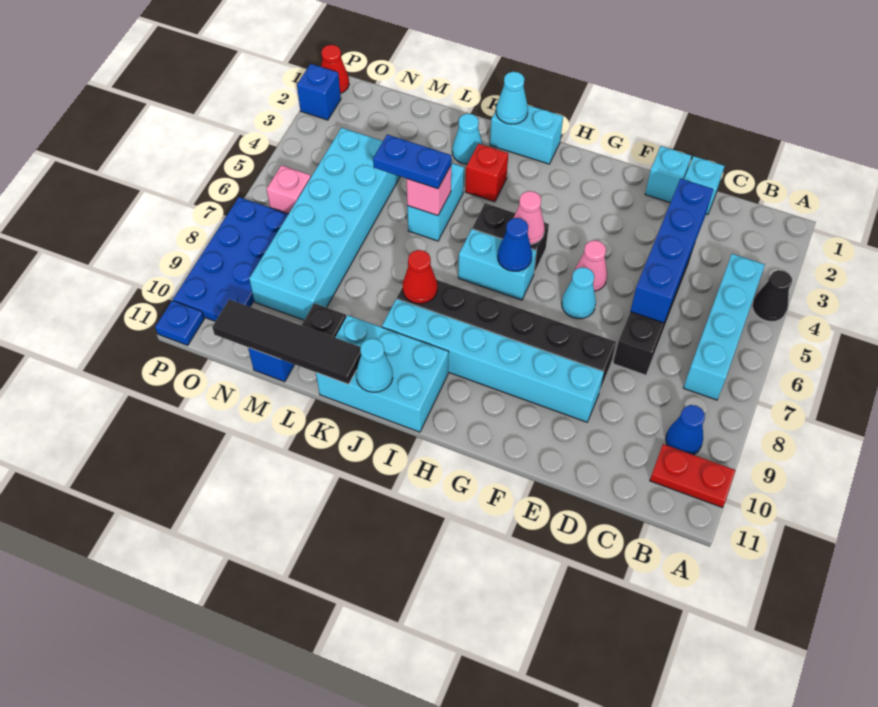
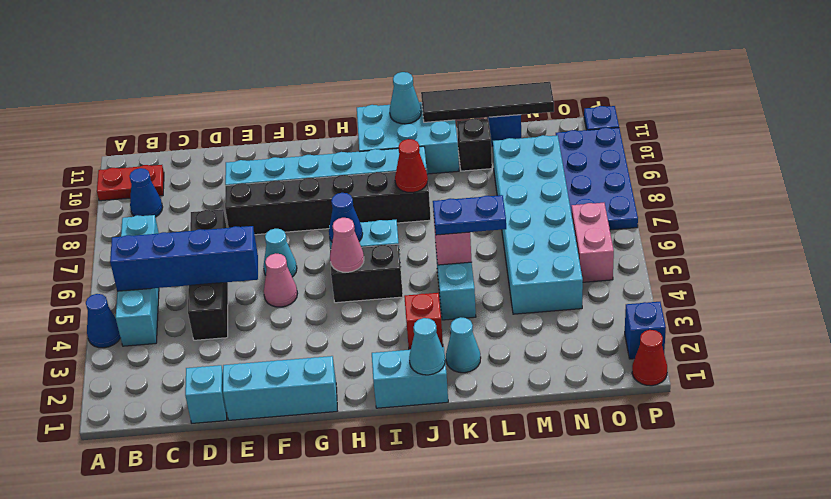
black 1x1 cone [752,270,792,322] -> blue 1x1 cone [86,294,120,348]
blue 1x4 brick [630,179,713,323] -> blue 1x4 brick turned to [110,226,258,291]
cyan 1x1 brick [645,146,691,203] -> cyan 1x3 brick [223,356,337,420]
pink 1x1 brick [267,165,311,214] -> pink 1x2 brick [571,203,614,282]

